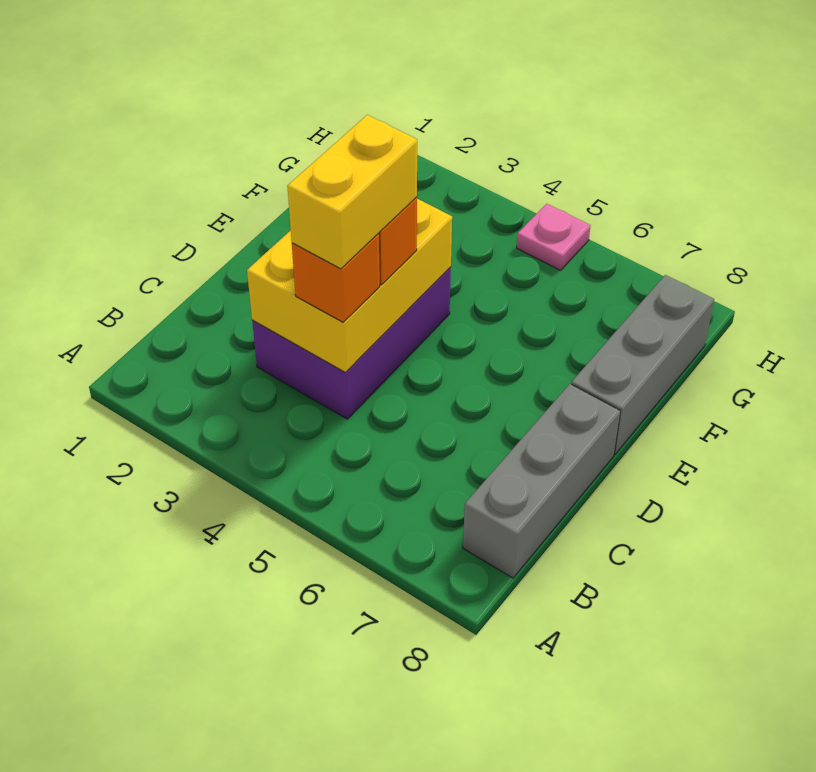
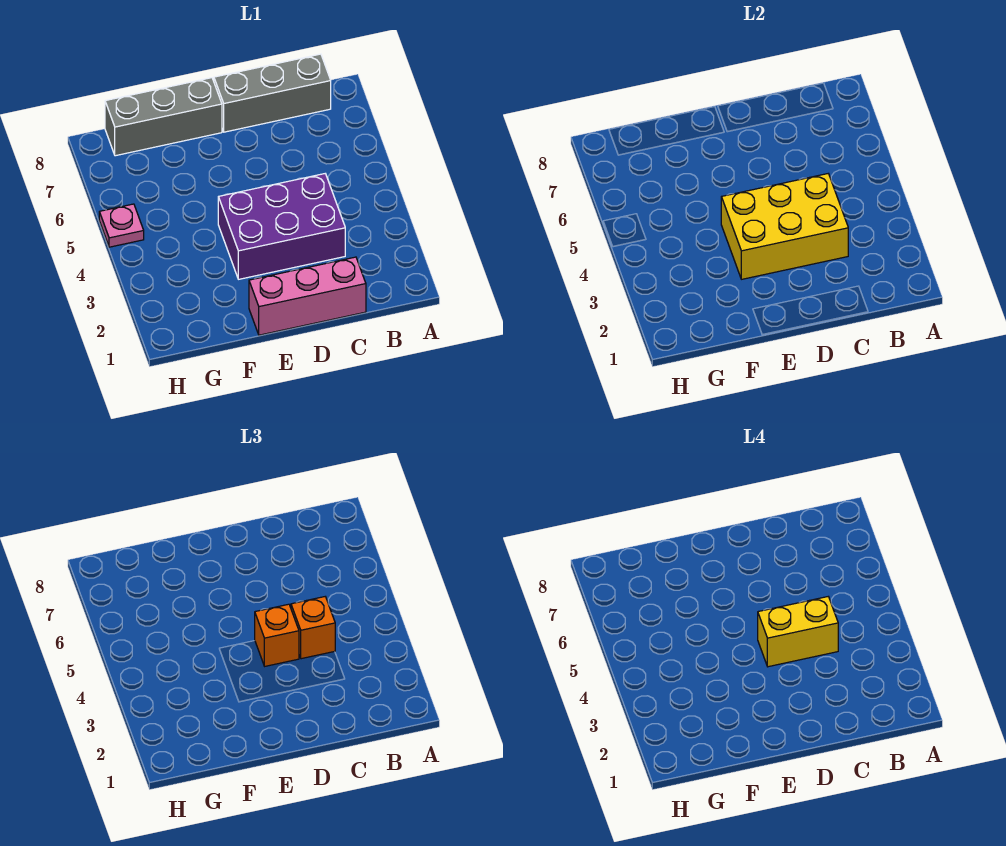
none -> pink 1x3 brick [249,257,366,335]

